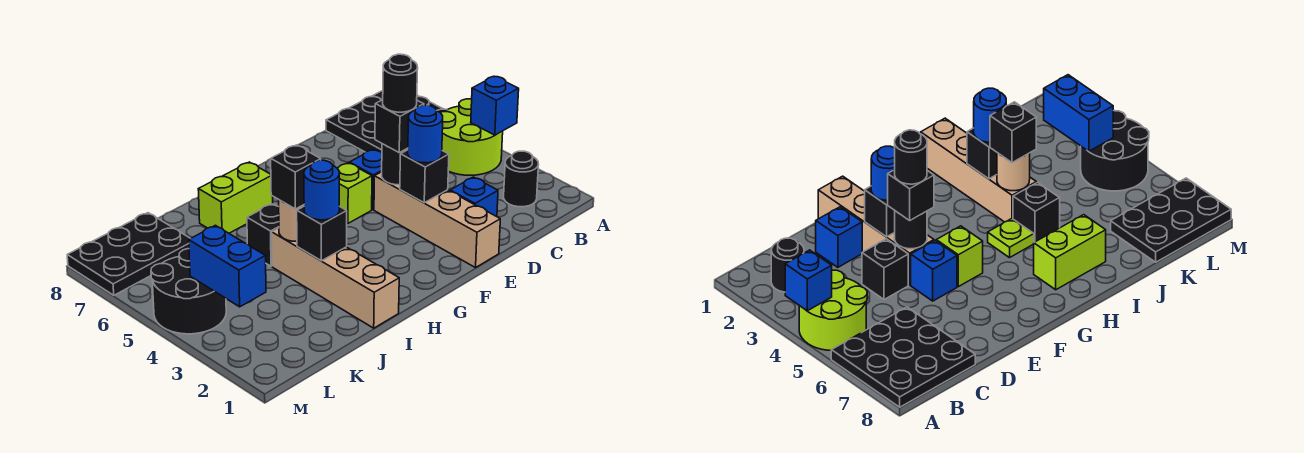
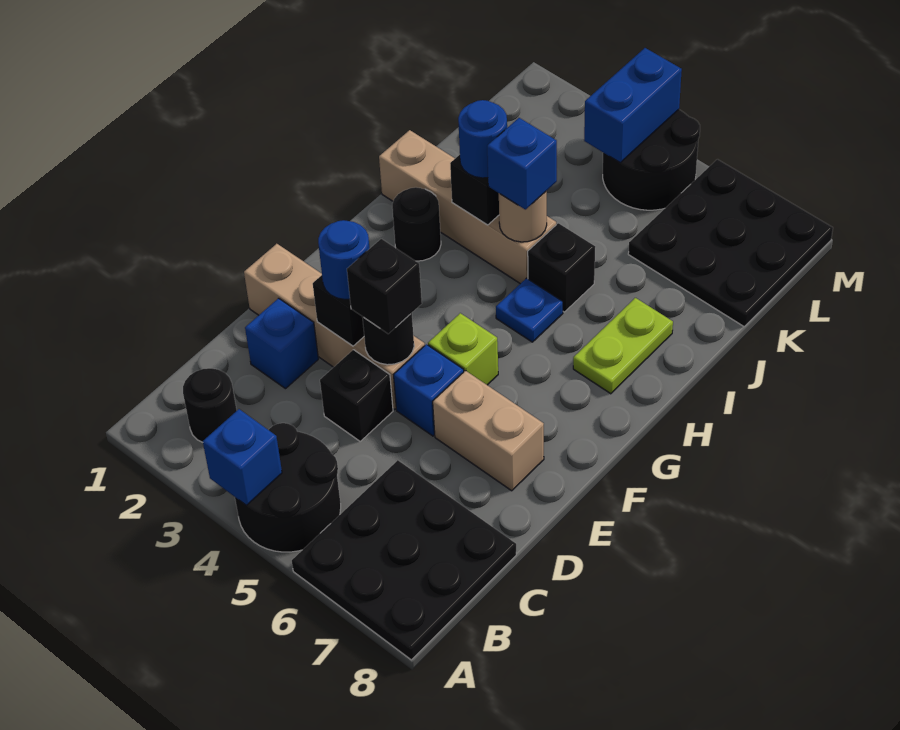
lime 2x2 round brick [440,99,503,175] -> black 2x2 round brick [235,423,341,552]
black 1x1 round brick [383,54,418,112] -> black 1x1 round brick moved to [392,187,441,261]
none -> tan 1x2 brick [433,371,544,491]
lime 1x1 plate [988,219,1034,258] -> blue 1x1 plate [496,278,563,342]
lime 1x2 brick [198,162,273,233] -> lime 1x2 plate [573,298,673,394]
black 1x1 brick [271,145,321,209] -> blue 1x1 brick [487,118,557,209]
black 2x3 plate [67,213,190,295] -> black 3x3 plate [628,159,833,326]
blue 1x2 brick [189,225,266,307] -> blue 1x2 brick turned to [584,48,682,162]

